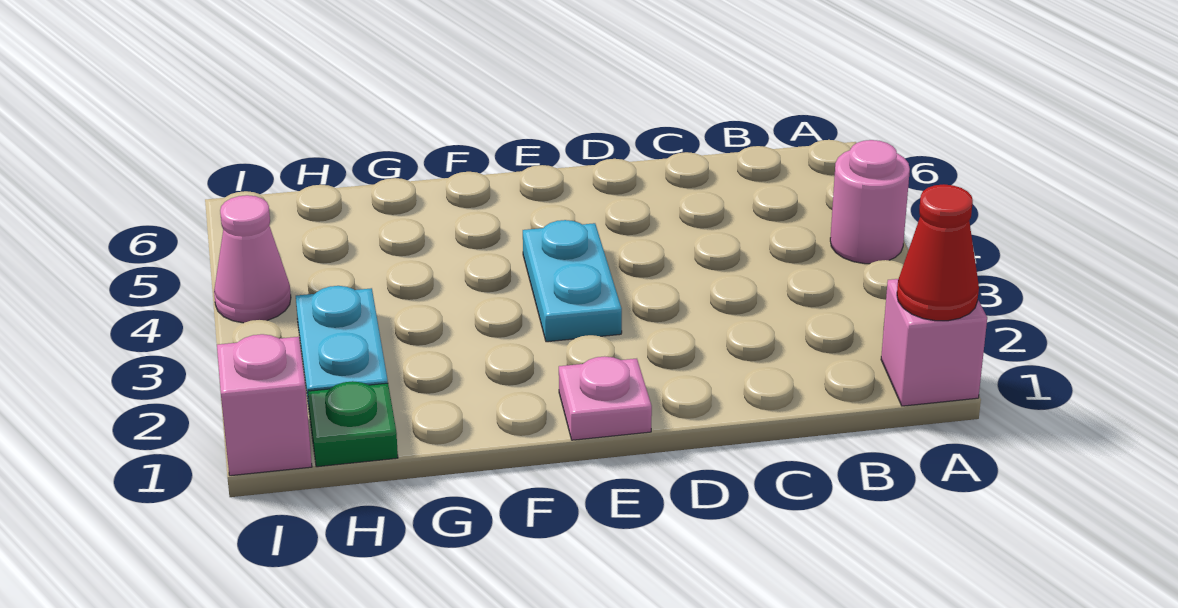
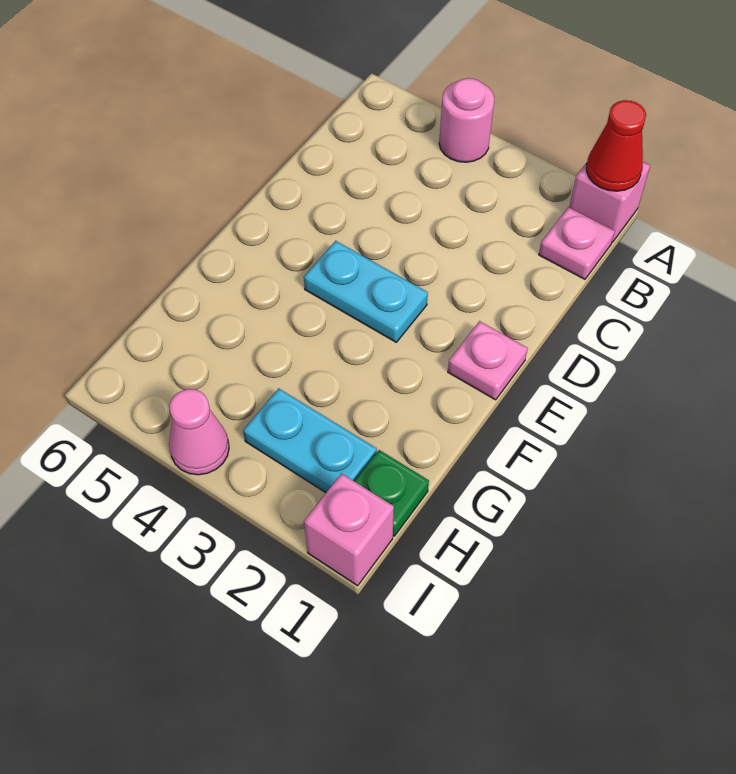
none -> pink 1x1 plate [539,207,615,279]

